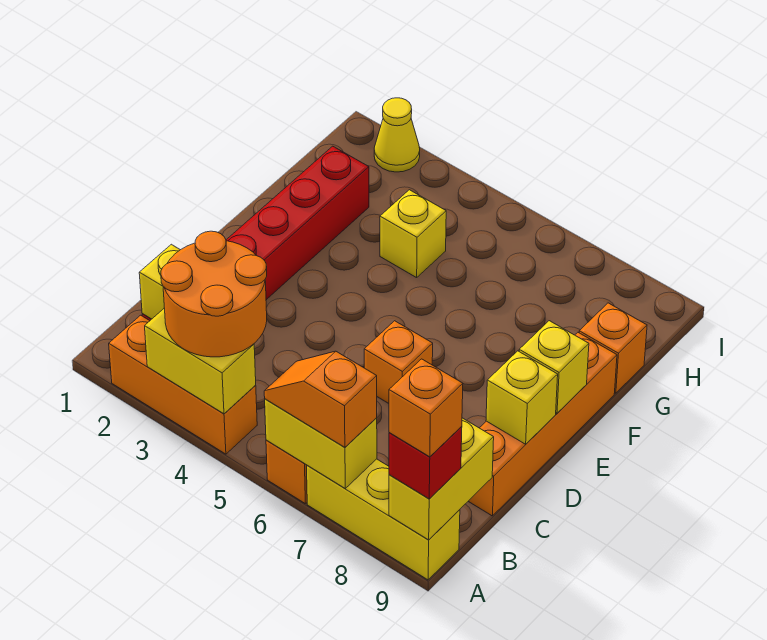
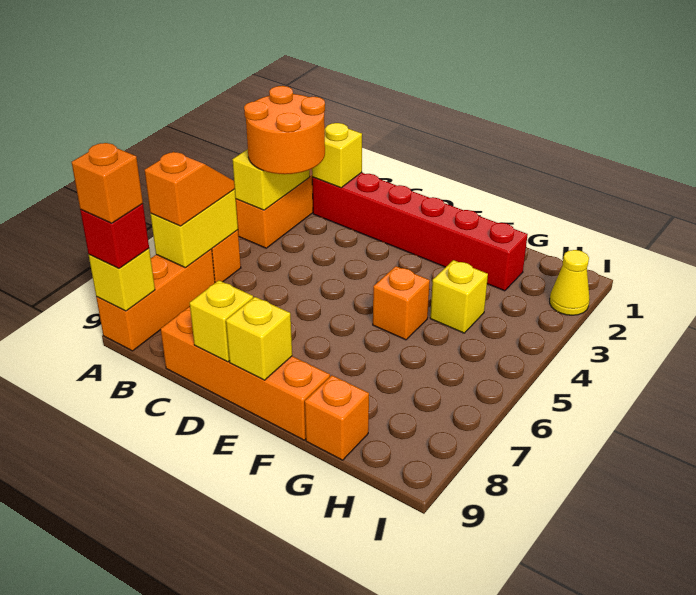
yellow 1x3 brick [307,459,460,580] -> orange 1x3 brick [96,249,215,351]
yellow 1x2 brick [389,418,494,540] -> yellow 1x1 brick [89,248,155,311]
orange 1x1 brick [364,321,433,403] -> orange 1x1 brick moved to [373,266,430,340]

